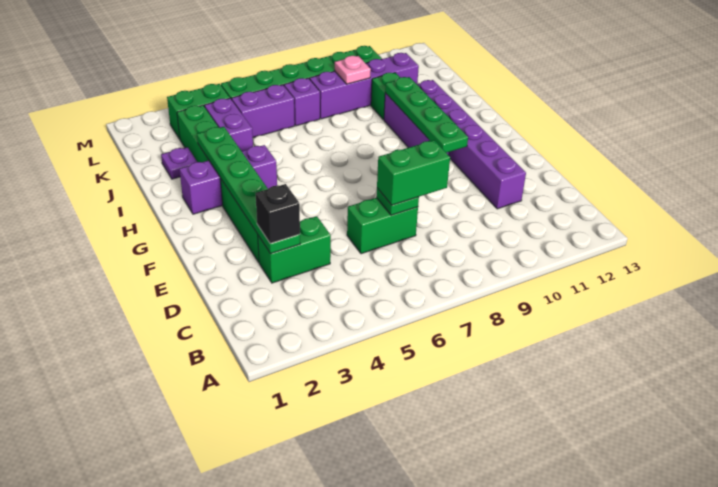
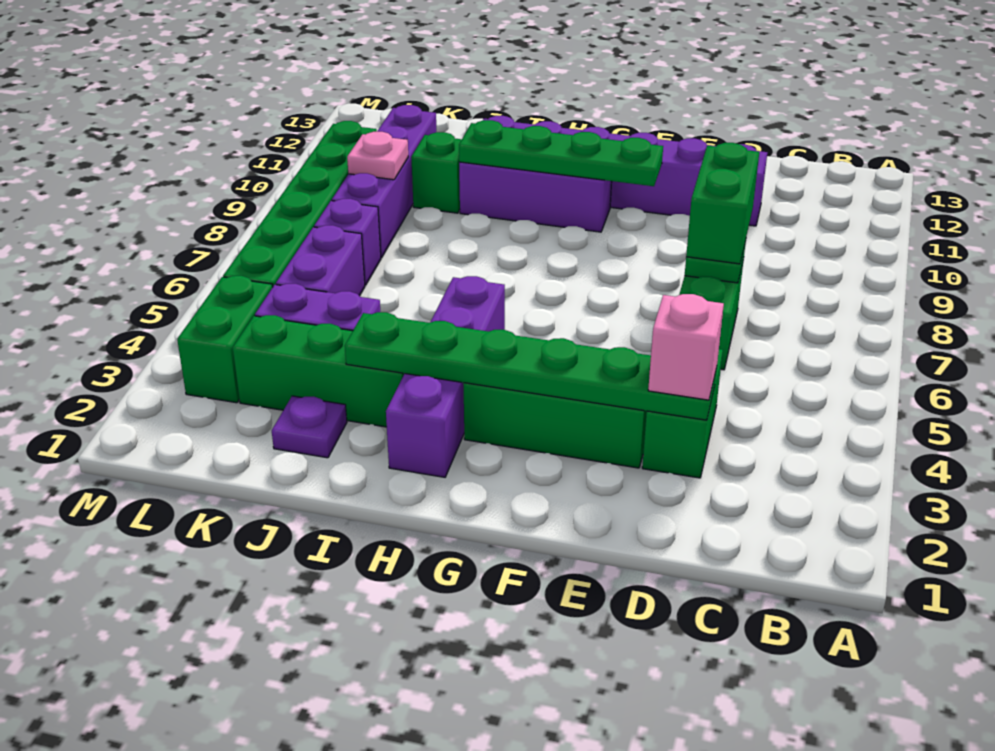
black 1x1 brick [255,184,300,243] -> pink 1x1 brick [648,294,724,400]
purple 1x3 brick [179,145,277,214] -> purple 1x4 brick [386,276,505,477]

